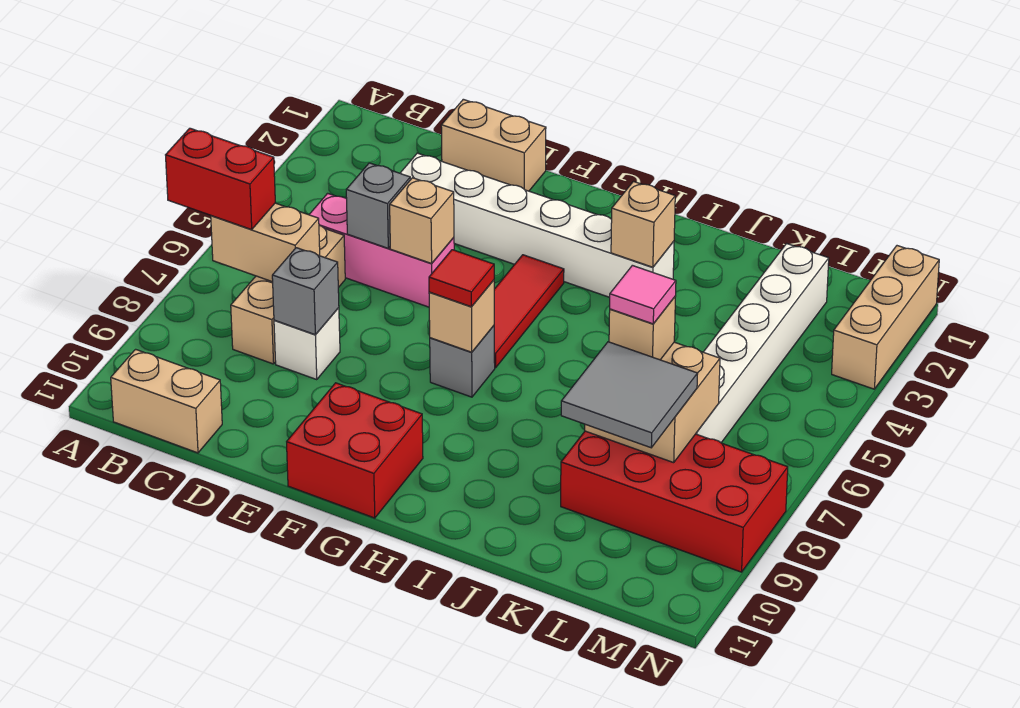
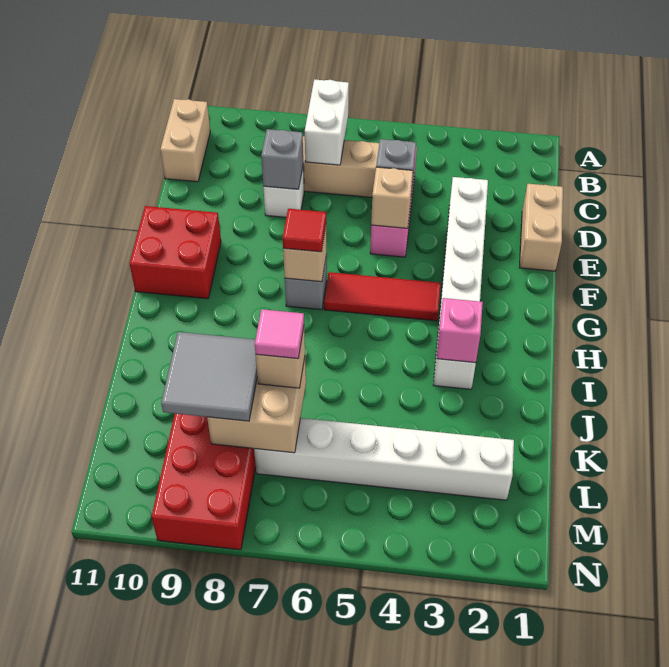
red 1x2 brick [166,128,275,230] -> none
tan 1x2 brick [211,203,320,282] -> white 1x2 brick [305,79,349,165]
tan 1x1 brick [611,182,675,267] -> pink 1x1 brick [437,298,483,363]
tan 1x3 brick [832,246,939,389] -> none

